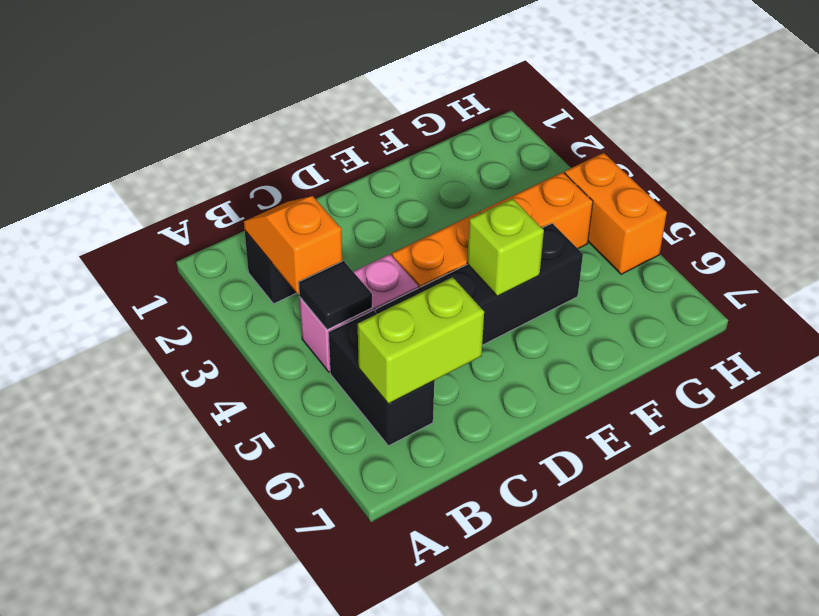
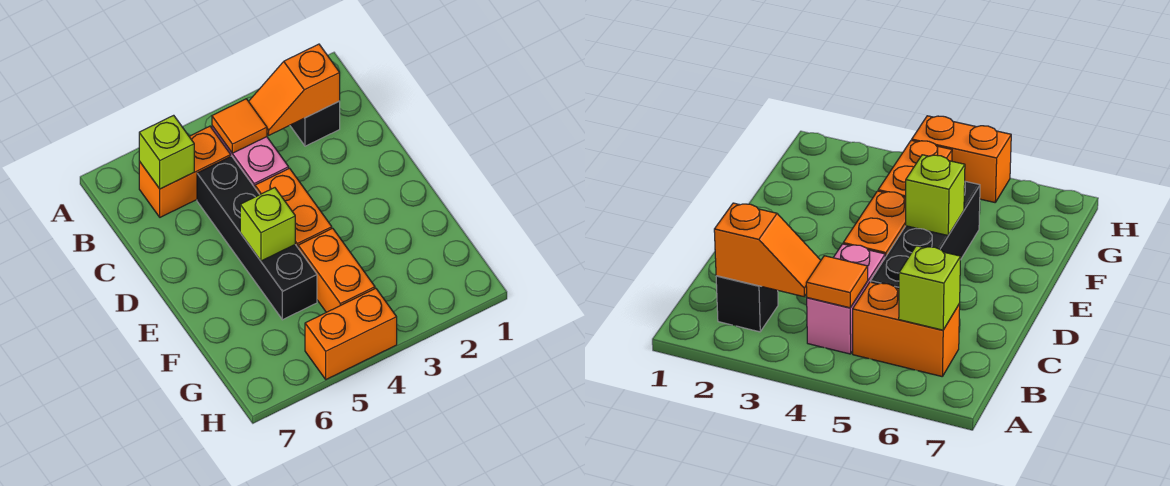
orange 1x2 slope [244,196,342,295] -> orange 1x2 slope turned to [249,44,340,135]
black 1x1 tile [299,261,372,330] -> orange 1x1 tile [212,99,267,153]
black 1x2 brick [329,310,434,446] -> orange 1x2 brick [139,126,231,217]
lime 1x2 brick [358,277,484,404] -> lime 1x1 brick [139,115,194,189]

